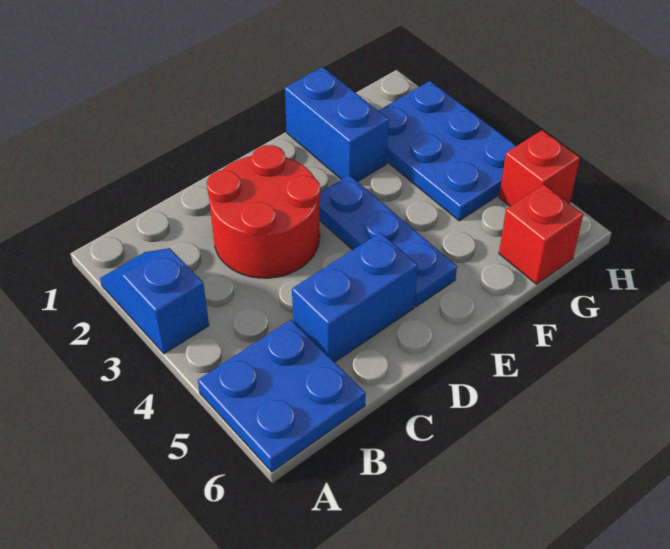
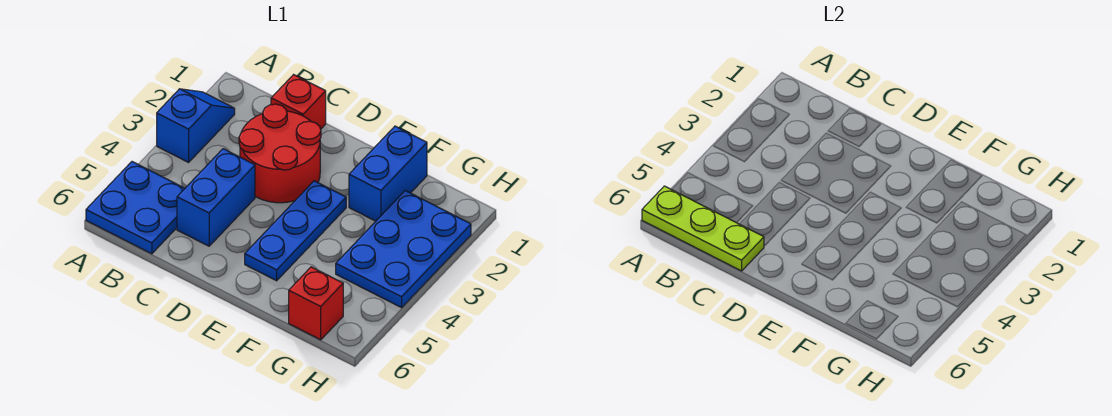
none -> lime 1x3 plate [642,186,764,271]
blue 1x2 brick [292,233,418,362] -> blue 1x2 brick turned to [177,149,255,246]
red 1x1 brick [499,130,580,206] -> red 1x1 brick moved to [271,75,326,129]

